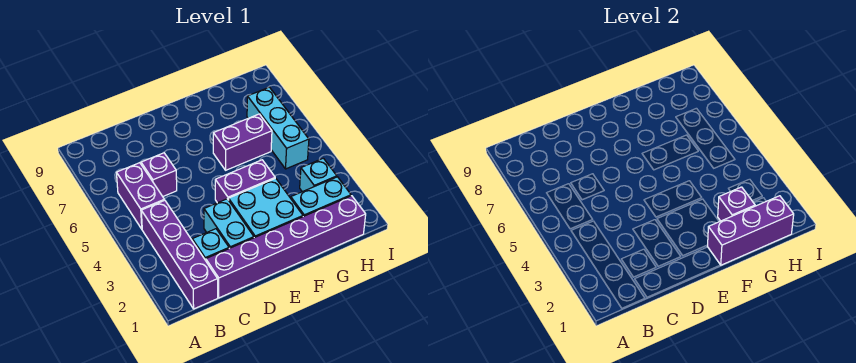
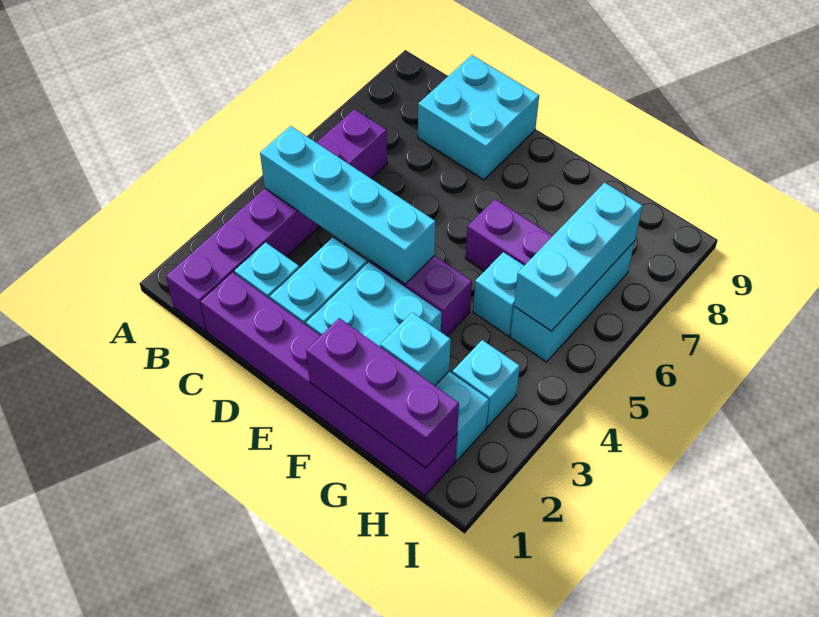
none -> cyan 1x4 brick [260,126,435,284]
purple 1x1 brick [141,153,177,196] -> none
none -> cyan 2x2 brick [418,55,539,180]
purple 1x1 brick [718,187,755,221] -> cyan 1x1 brick [380,312,451,386]
none -> cyan 1x1 brick [473,252,524,336]
none -> cyan 1x3 brick [514,183,643,331]

